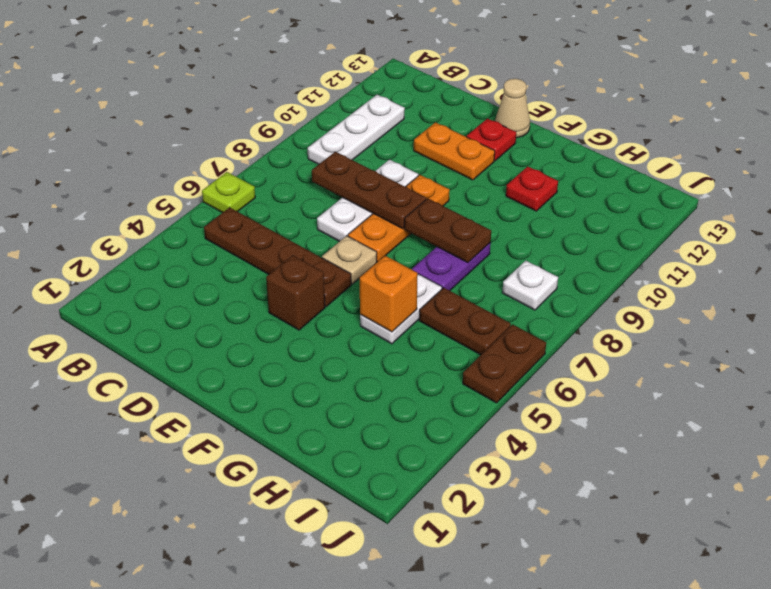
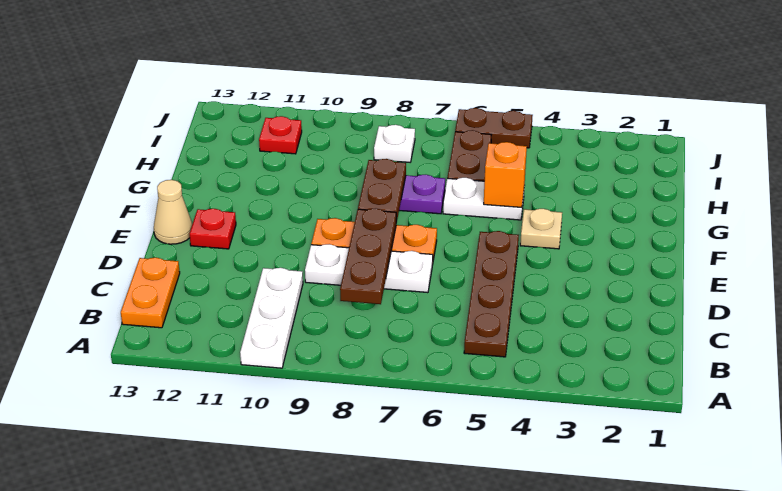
lime 1x1 plate [202,172,255,213] -> none
white 1x3 plate [308,95,405,164] -> white 1x3 plate turned to [240,268,303,368]
orange 1x2 plate [414,122,495,180] -> orange 1x2 plate moved to [121,258,180,328]
brown 1x1 brick [266,255,325,330] -> none
tan 1x1 plate [322,236,377,284] -> tan 1x1 plate moved to [520,209,562,249]
red 1x1 plate [506,166,558,211] -> red 1x1 plate moved to [259,116,302,154]

